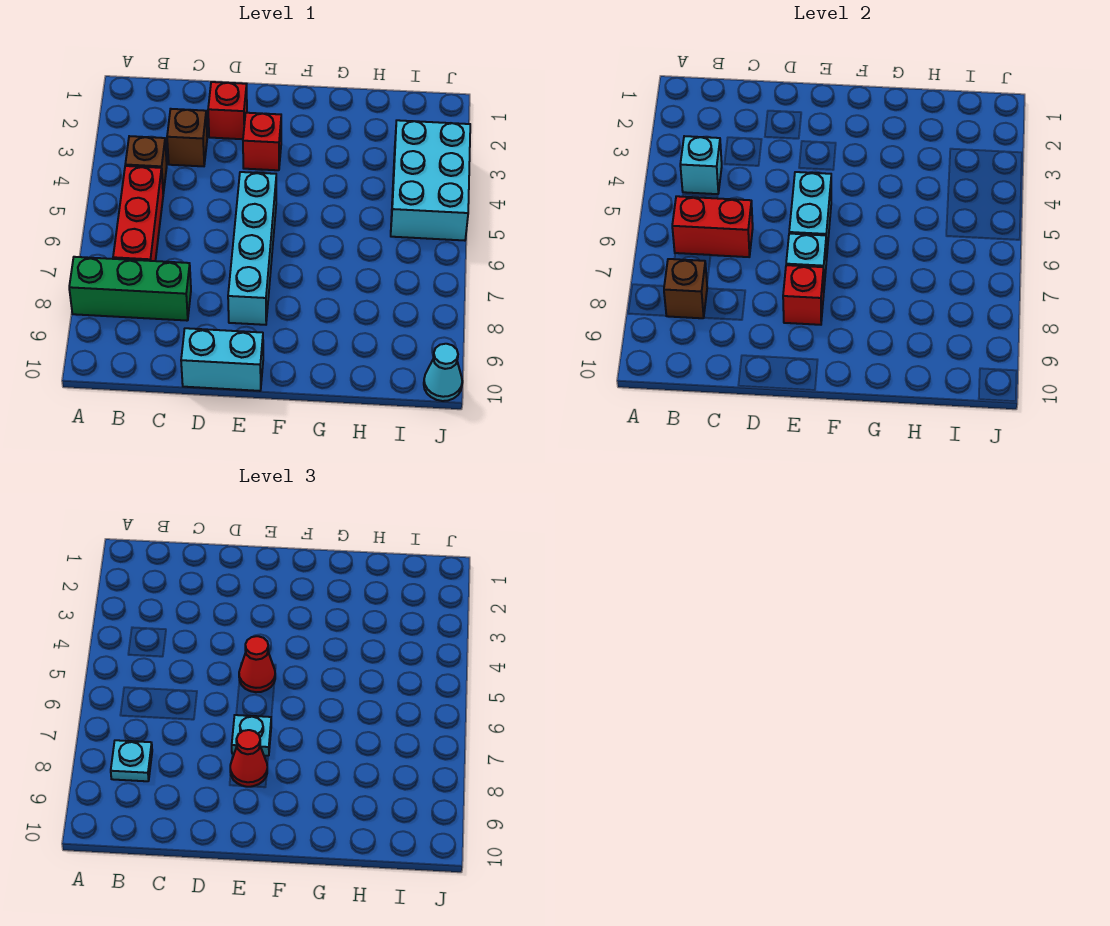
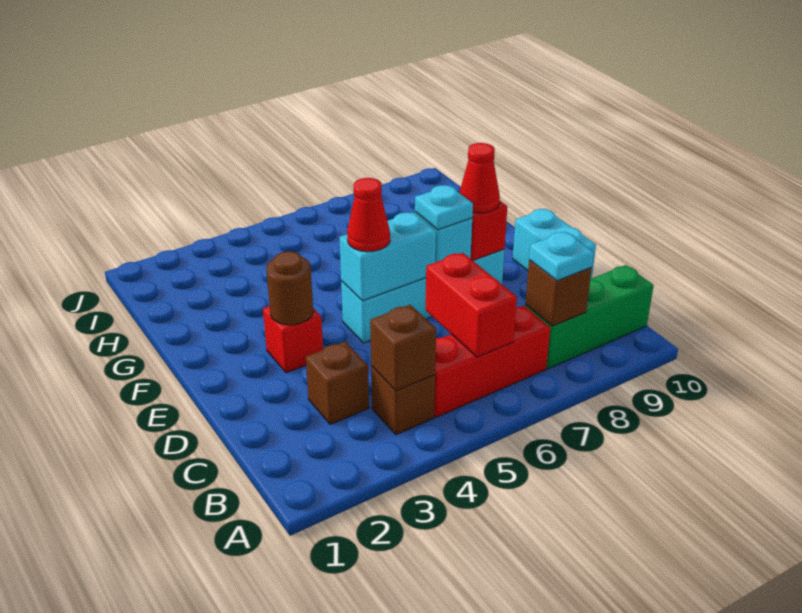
green 1x3 brick [69,257,191,321] -> green 1x3 brick turned to [525,265,654,369]
cyan 1x1 brick [680,136,722,194] -> brown 1x1 brick [370,305,436,391]
red 1x1 brick [208,82,247,139] -> none
none -> brown 1x1 round brick [266,251,313,325]
cyan 2x3 brick [391,120,470,241] -> none
cyan 1x1 cone [424,344,462,401] -> none

